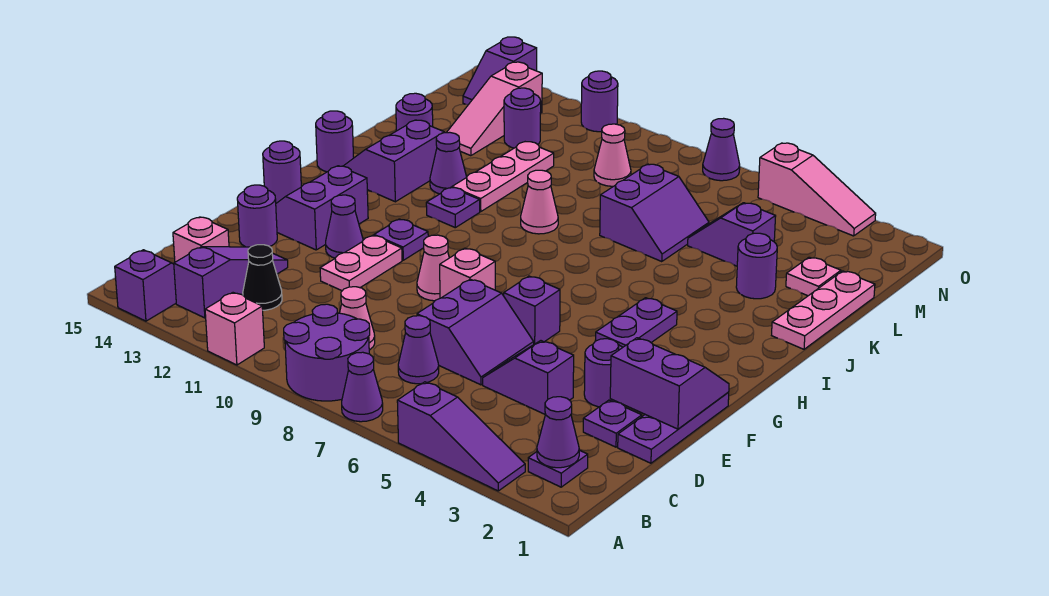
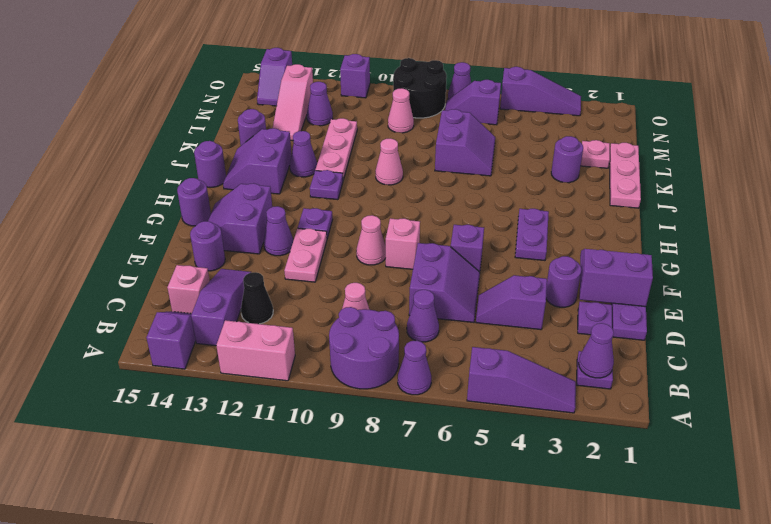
pink 1x1 brick [205,293,264,365] -> pink 1x2 brick [216,320,295,381]
purple 1x2 slope [688,203,776,266] -> purple 1x2 slope moved to [445,80,501,125]
purple 1x1 round brick [504,88,541,148] -> purple 1x1 cone [307,82,333,126]
none -> black 2x2 round brick [393,58,447,118]
pink 1x3 slope [758,143,876,236] -> purple 1x3 slope [500,67,581,116]
purple 1x1 round brick [581,71,618,132] -> purple 1x1 brick [340,54,370,98]

